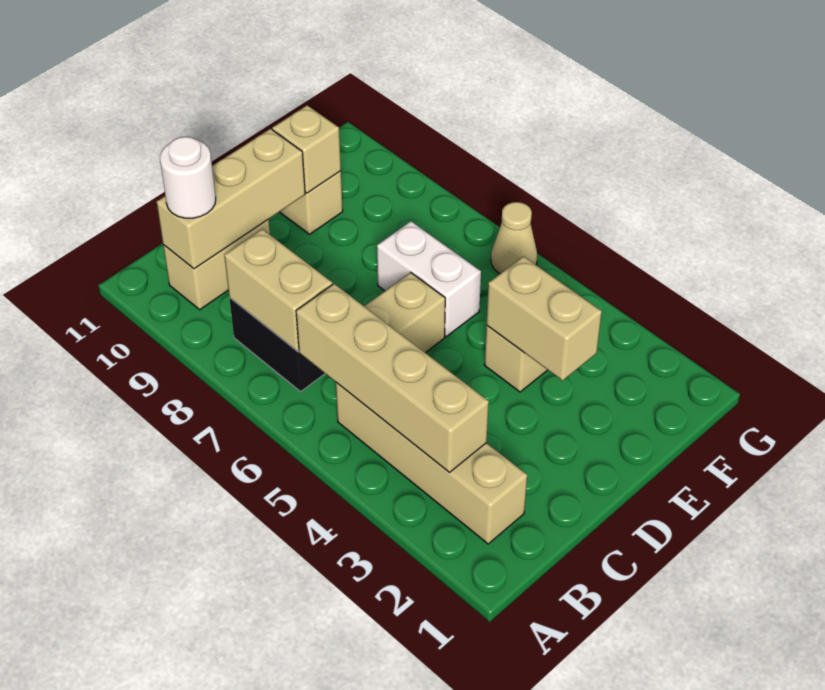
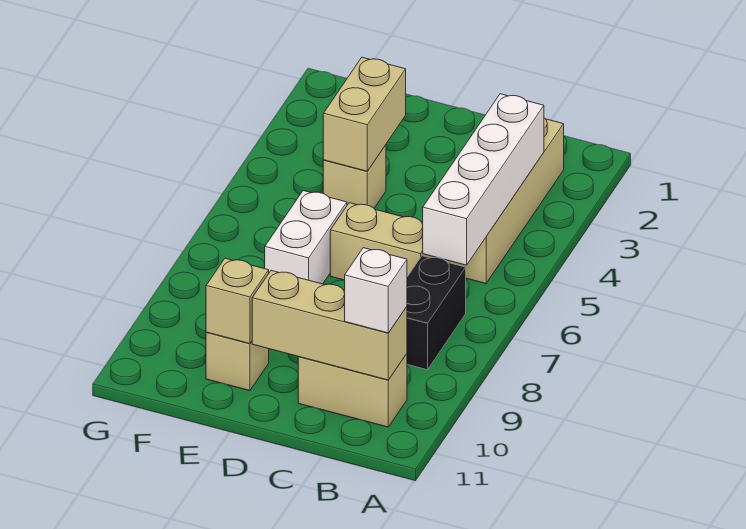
tan 1x4 brick [296,284,489,472] -> white 1x4 brick [423,94,544,265]
tan 1x2 brick [224,229,332,351] -> none
white 1x1 round brick [160,137,216,218] -> white 1x1 brick [345,248,407,333]
tan 1x1 cone [491,202,537,273] -> none

